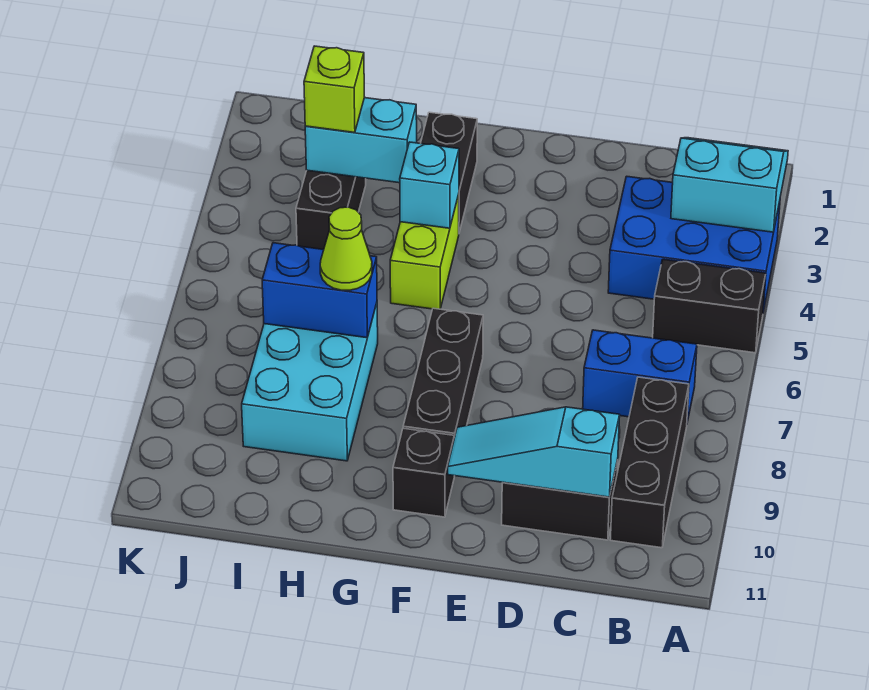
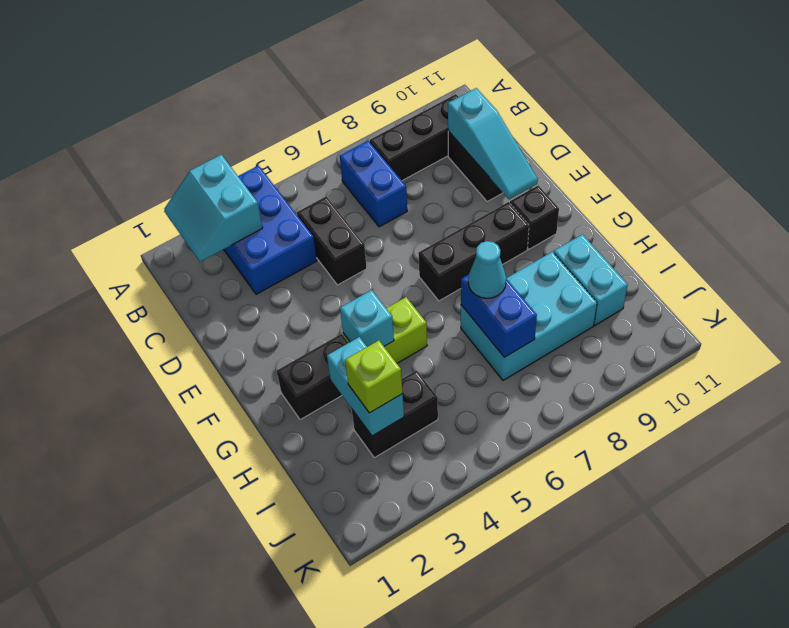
black 1x2 brick [653,259,766,353] -> black 1x2 brick moved to [297,196,367,285]
lime 1x1 cone [320,207,372,290] -> cyan 1x1 cone [468,241,506,298]
none -> cyan 1x2 brick [554,234,628,325]

